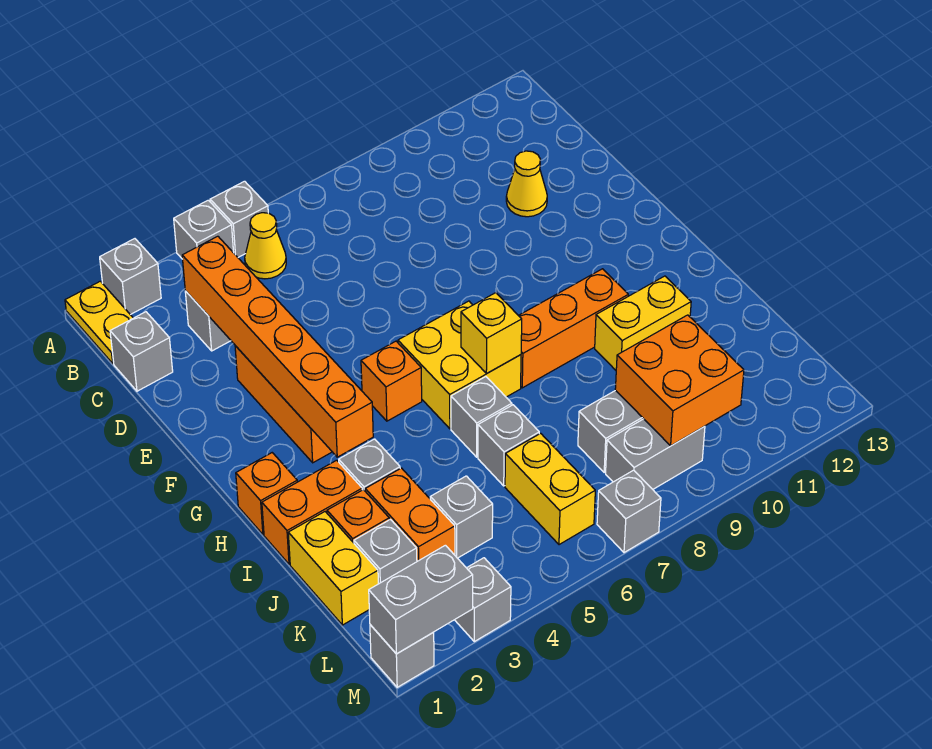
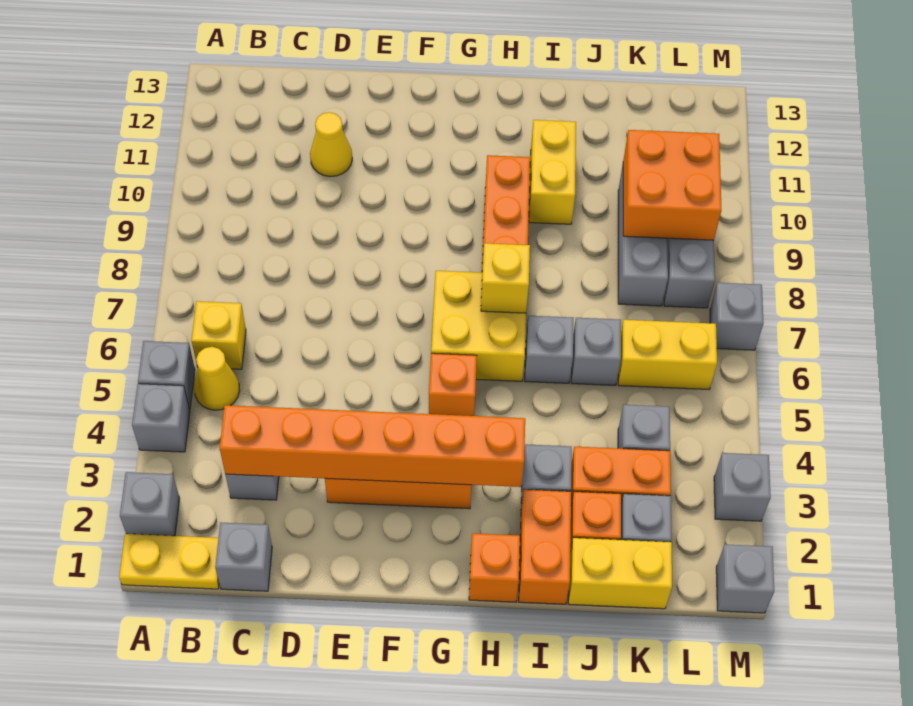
none -> yellow 1x1 brick [192,301,246,369]
grey 1x2 brick [369,545,473,654] -> none

